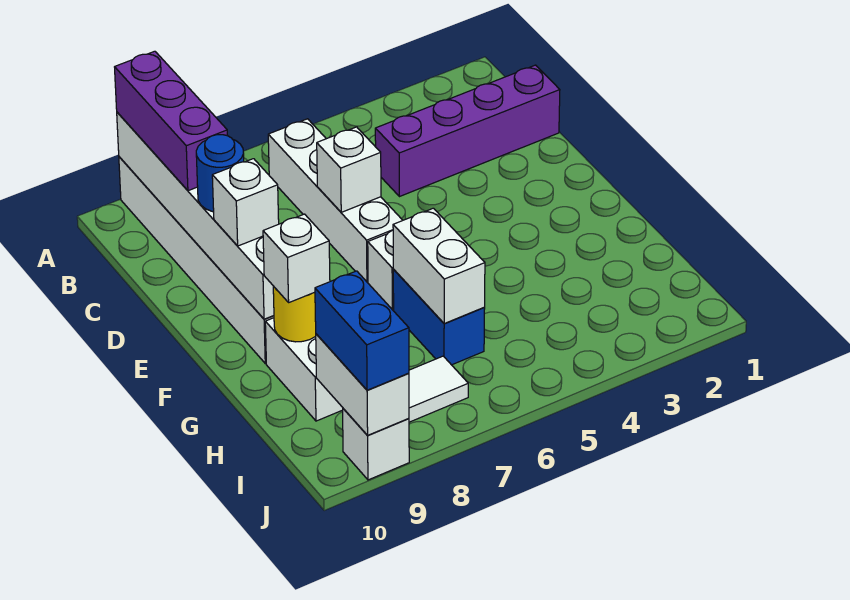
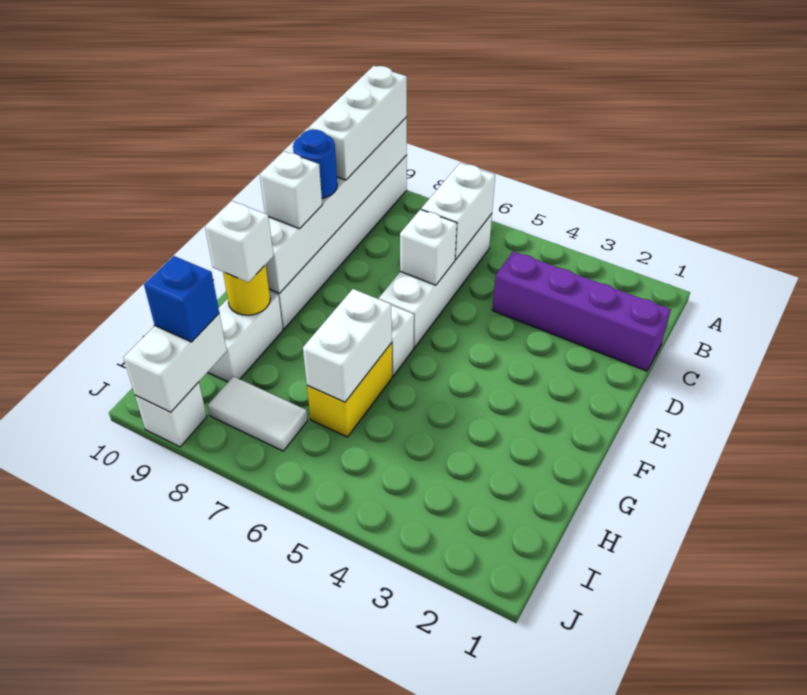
purple 1x3 brick [115,51,227,191] -> white 1x3 brick [309,66,407,180]
none -> white 1x2 brick [421,163,495,260]
blue 1x2 brick [393,270,485,365] -> yellow 1x2 brick [307,343,392,437]
blue 1x2 brick [315,271,409,390] -> blue 1x1 brick [144,256,219,342]

